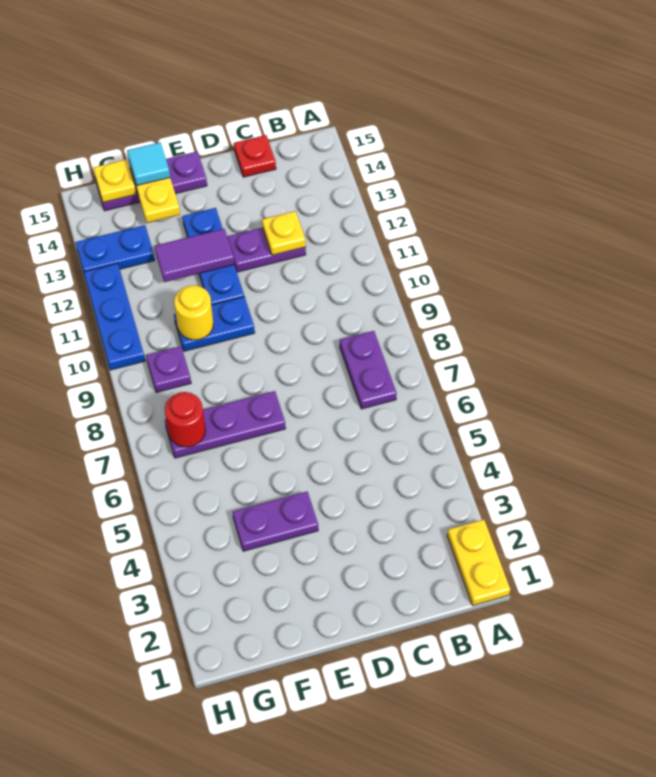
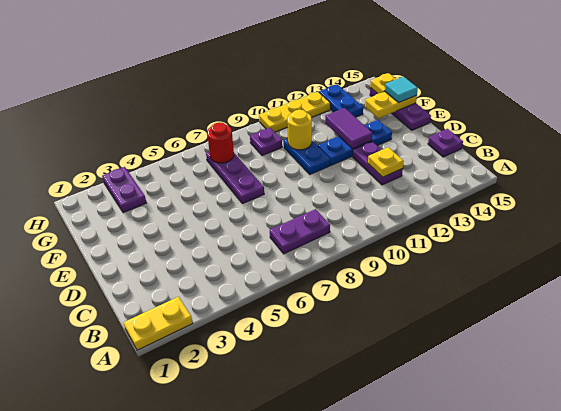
red 1x1 plate [234,135,276,177] -> purple 1x1 plate [428,129,463,157]
purple 1x2 plate [233,492,318,551] -> purple 1x2 plate moved to [102,167,146,213]
blue 1x3 plate [84,263,145,370] -> yellow 1x3 plate [259,92,330,132]

